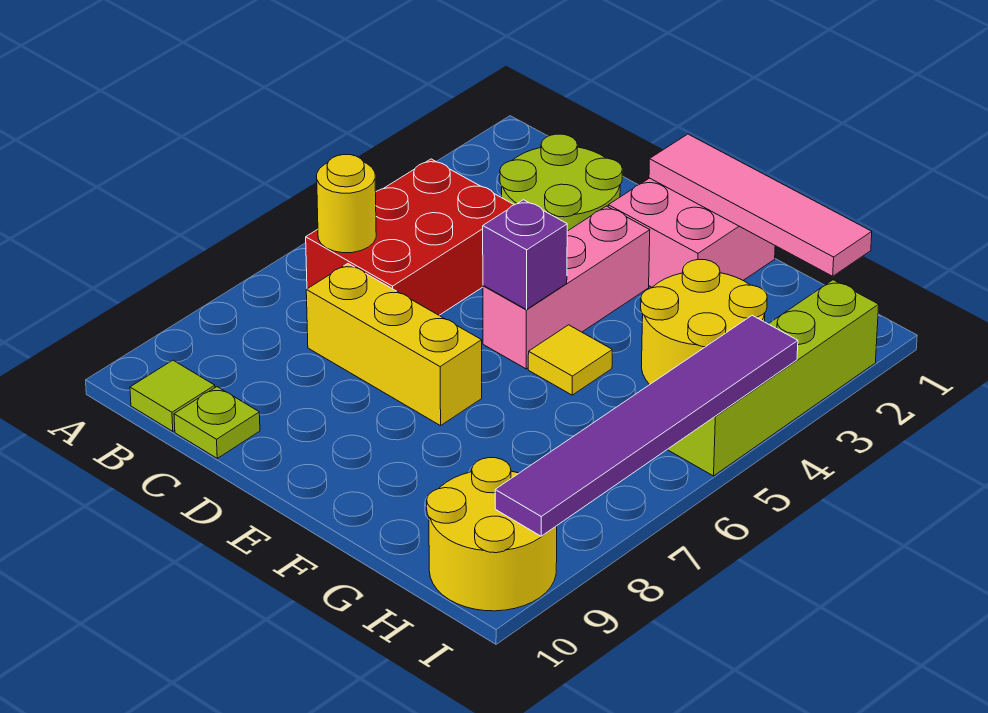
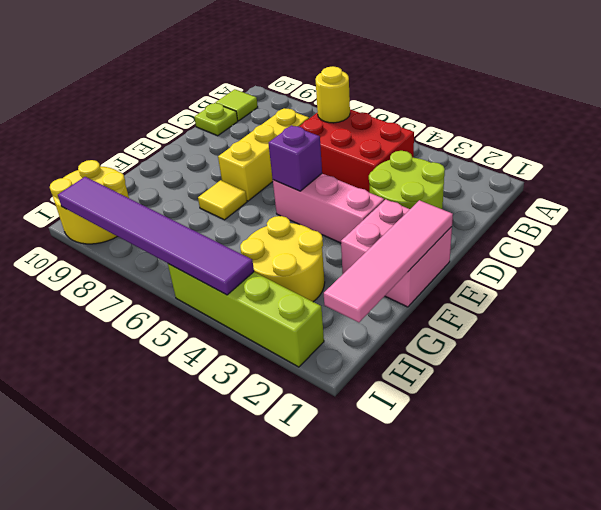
yellow 1x1 tile [528,325,612,395] -> yellow 1x1 tile moved to [198,180,247,220]

